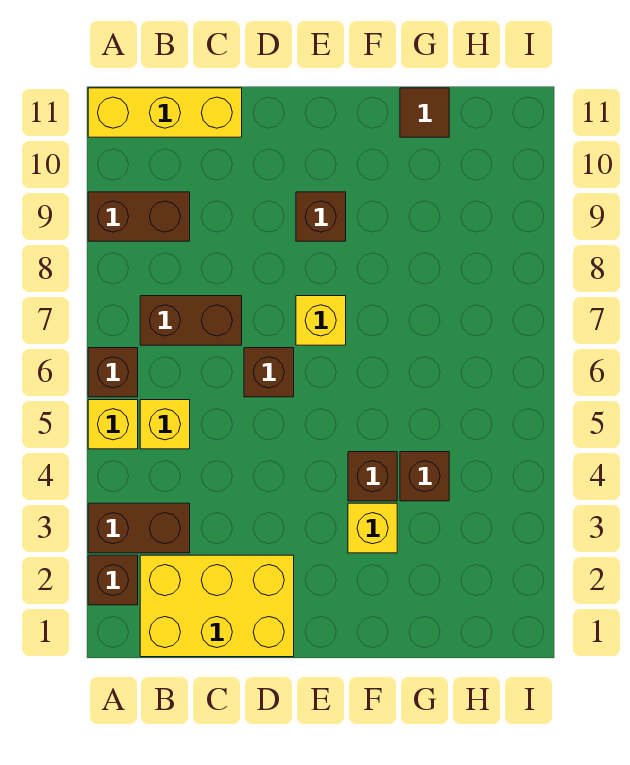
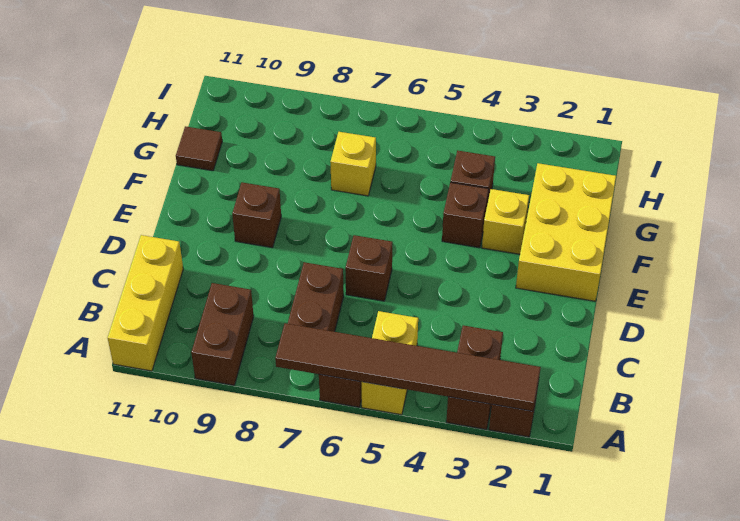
none -> brown 1x6 tile [275,323,541,411]
yellow 2x3 brick [140,555,294,657] -> yellow 2x3 brick moved to [516,163,616,301]
yellow 1x1 brick [296,296,346,345] -> yellow 1x1 brick moved to [331,132,376,196]

